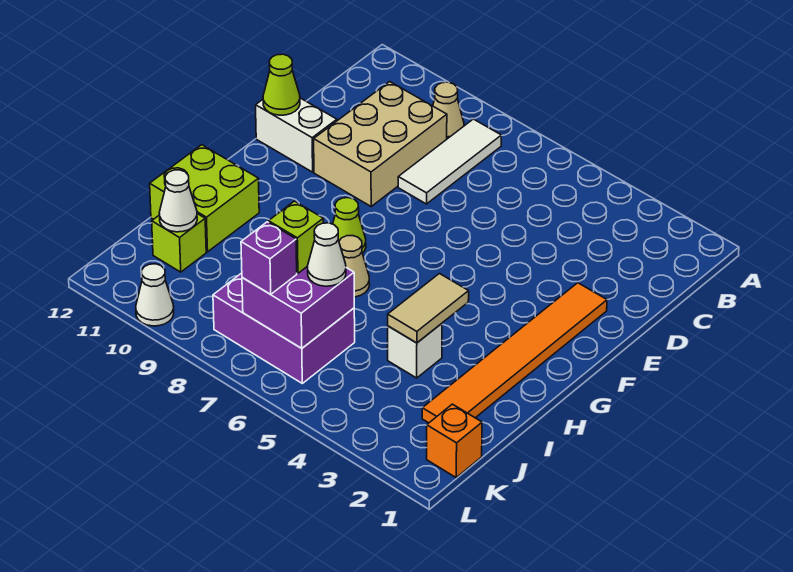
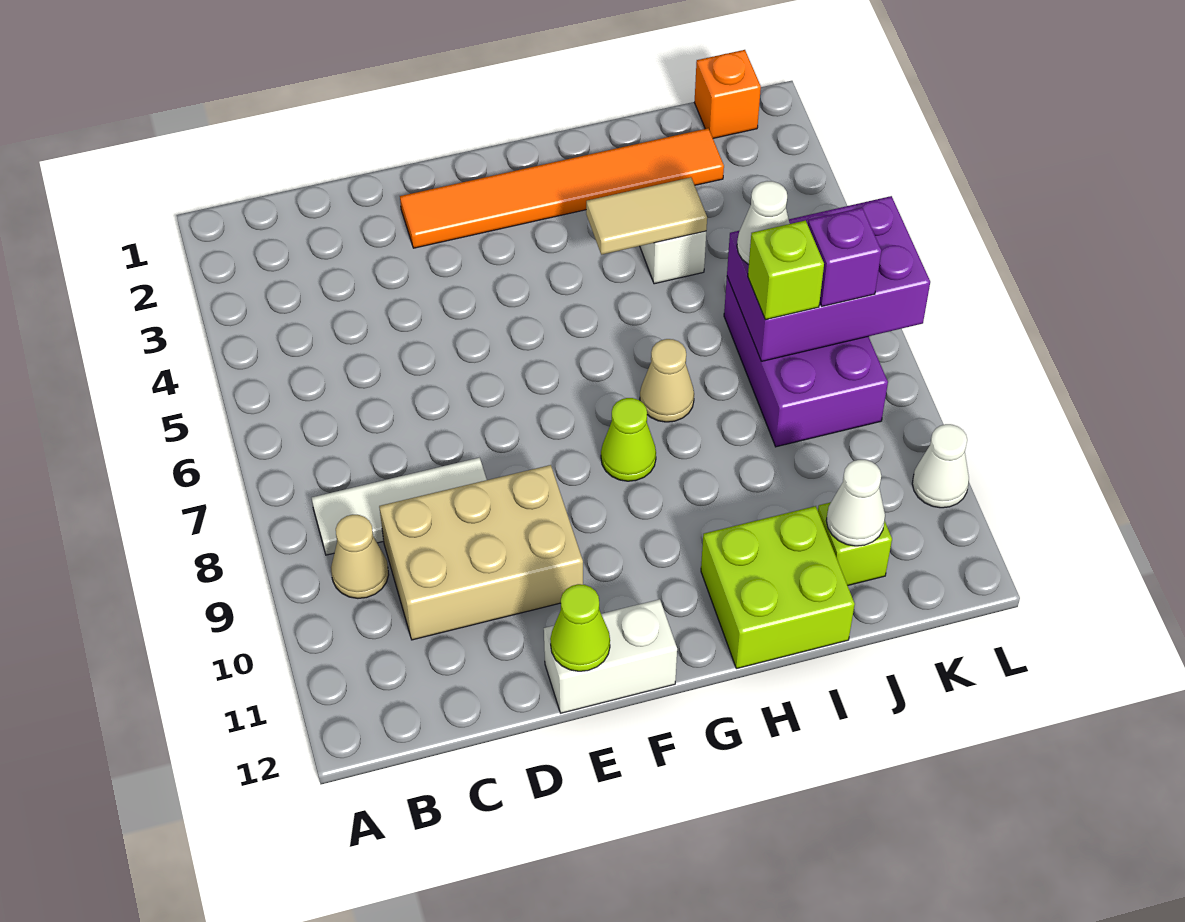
white 1x2 brick [256,98,337,172] -> white 1x2 brick turned to [544,599,677,713]
purple 2x2 brick [242,267,354,348] -> purple 2x3 brick [727,196,930,361]

